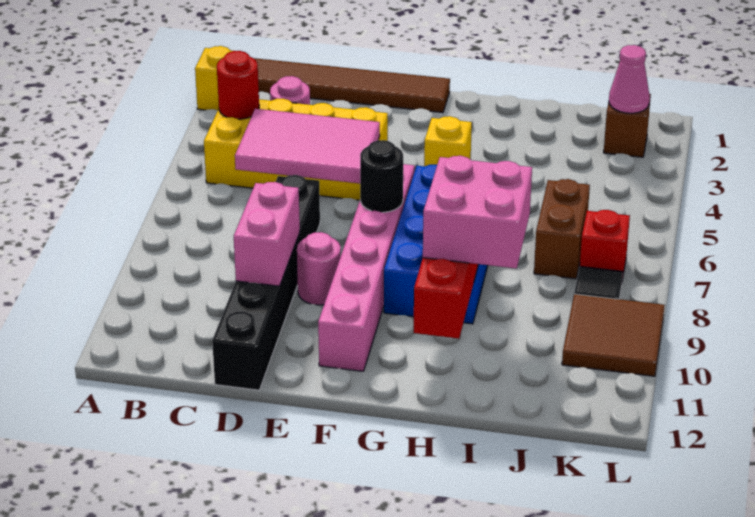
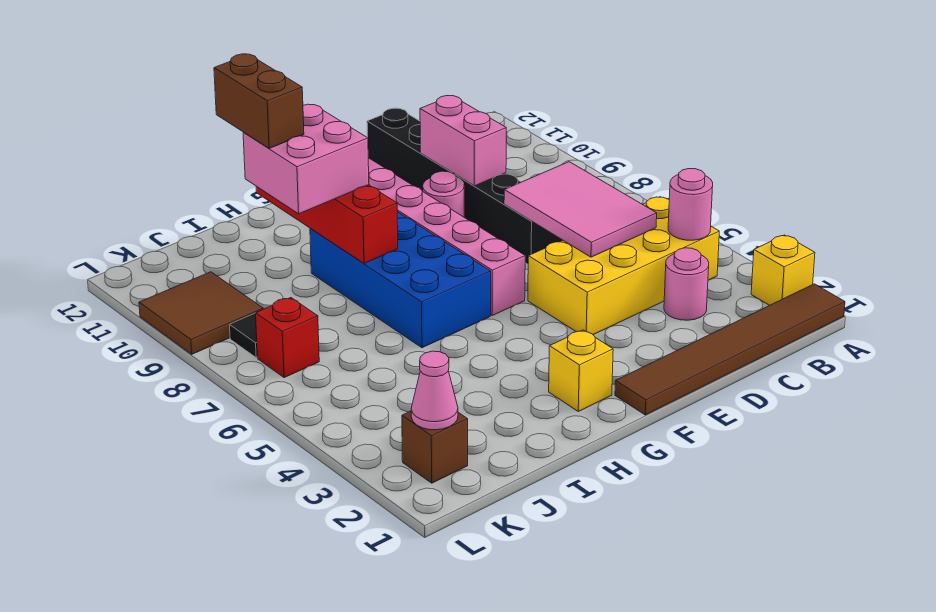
red 1x1 round brick [217,51,259,119] -> pink 1x1 round brick [668,169,713,240]
pink 2x3 tile [235,109,380,183] -> pink 2x3 tile turned to [504,162,657,257]
black 1x1 round brick [360,140,403,212] -> none
yellow 1x1 brick [424,116,472,167] -> yellow 1x1 brick moved to [549,330,613,411]
brown 1x2 brick [534,179,590,279] -> brown 1x2 brick moved to [214,54,304,148]

